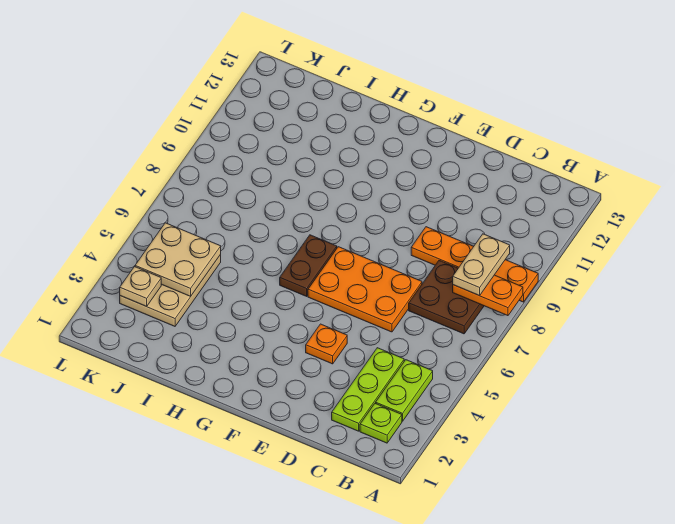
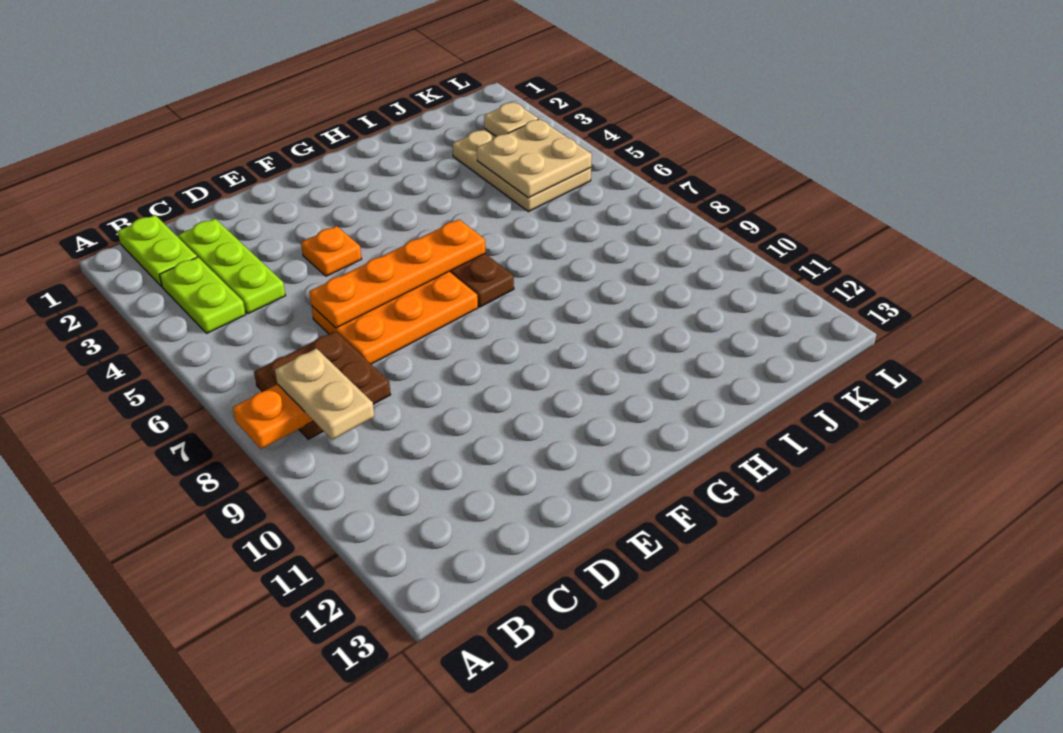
orange 1x4 plate [411,227,538,302] -> orange 1x4 plate moved to [309,219,485,328]
lime 1x1 plate [360,403,402,443] -> lime 1x2 plate [117,215,197,286]

